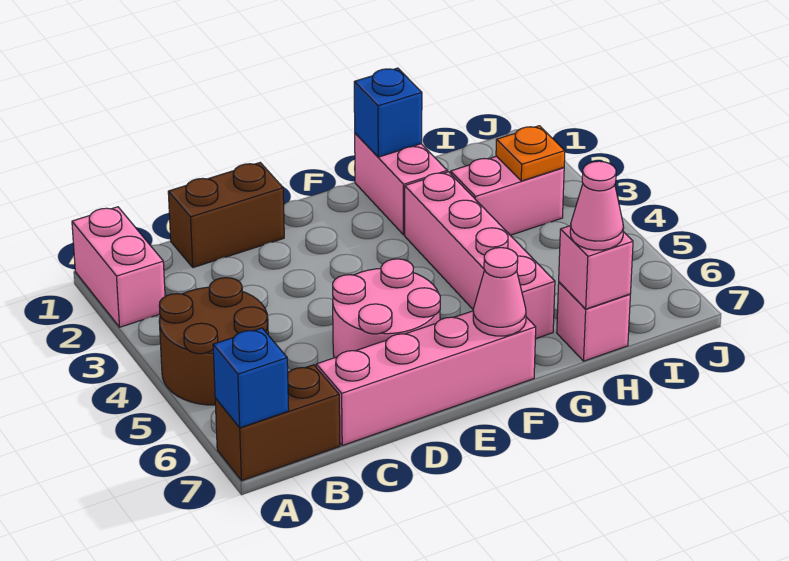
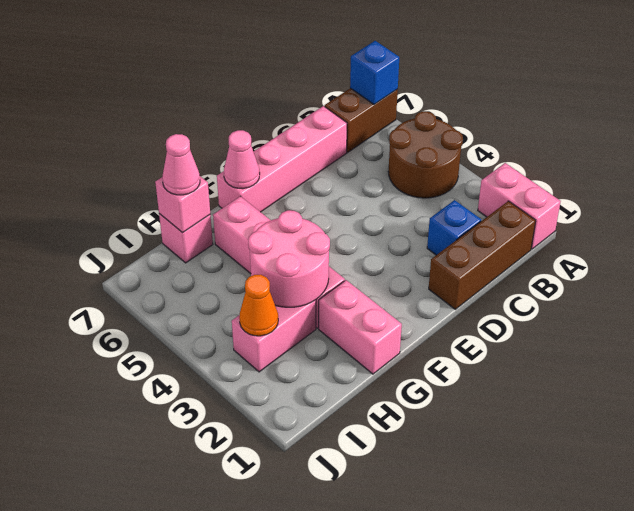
brown 1x2 brick [168,163,284,268] -> brown 1x3 brick [429,201,536,309]
pink 2x2 round brick [333,259,440,358] -> pink 2x2 round brick moved to [248,210,330,307]
blue 1x1 brick [354,68,422,157] -> blue 1x1 brick moved to [427,200,481,255]
orange 1x1 plate [496,126,565,181] -> orange 1x1 cone [239,275,278,336]

